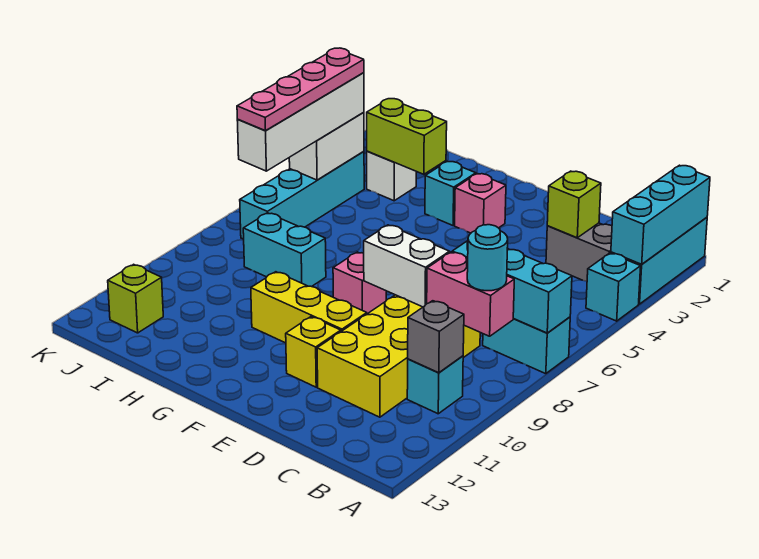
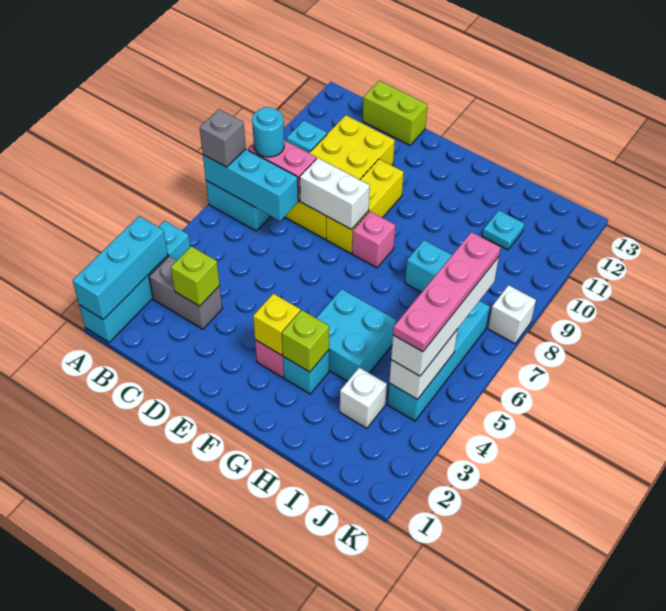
grey 1x1 brick [408,301,464,373] -> grey 1x1 brick moved to [200,109,246,167]
yellow 1x3 brick [251,272,367,343] -> yellow 1x3 brick turned to [326,159,404,253]
yellow 1x1 brick [286,317,341,387] -> yellow 1x1 brick moved to [253,294,300,355]
none -> cyan 2x2 brick [317,289,396,381]
lime 1x2 brick [367,99,447,174] -> lime 1x2 brick moved to [363,81,428,145]
none -> cyan 1x1 plate [482,211,524,250]
lime 1x1 brick [108,264,163,333] -> lime 1x1 brick moved to [282,310,329,372]
none -> white 1x1 brick [488,285,536,344]

